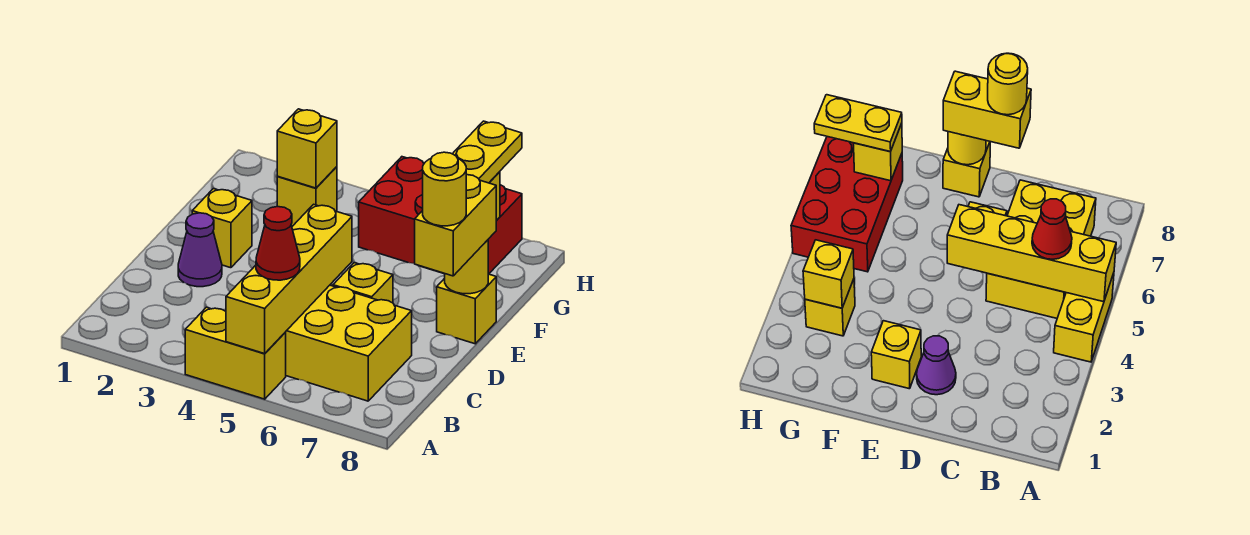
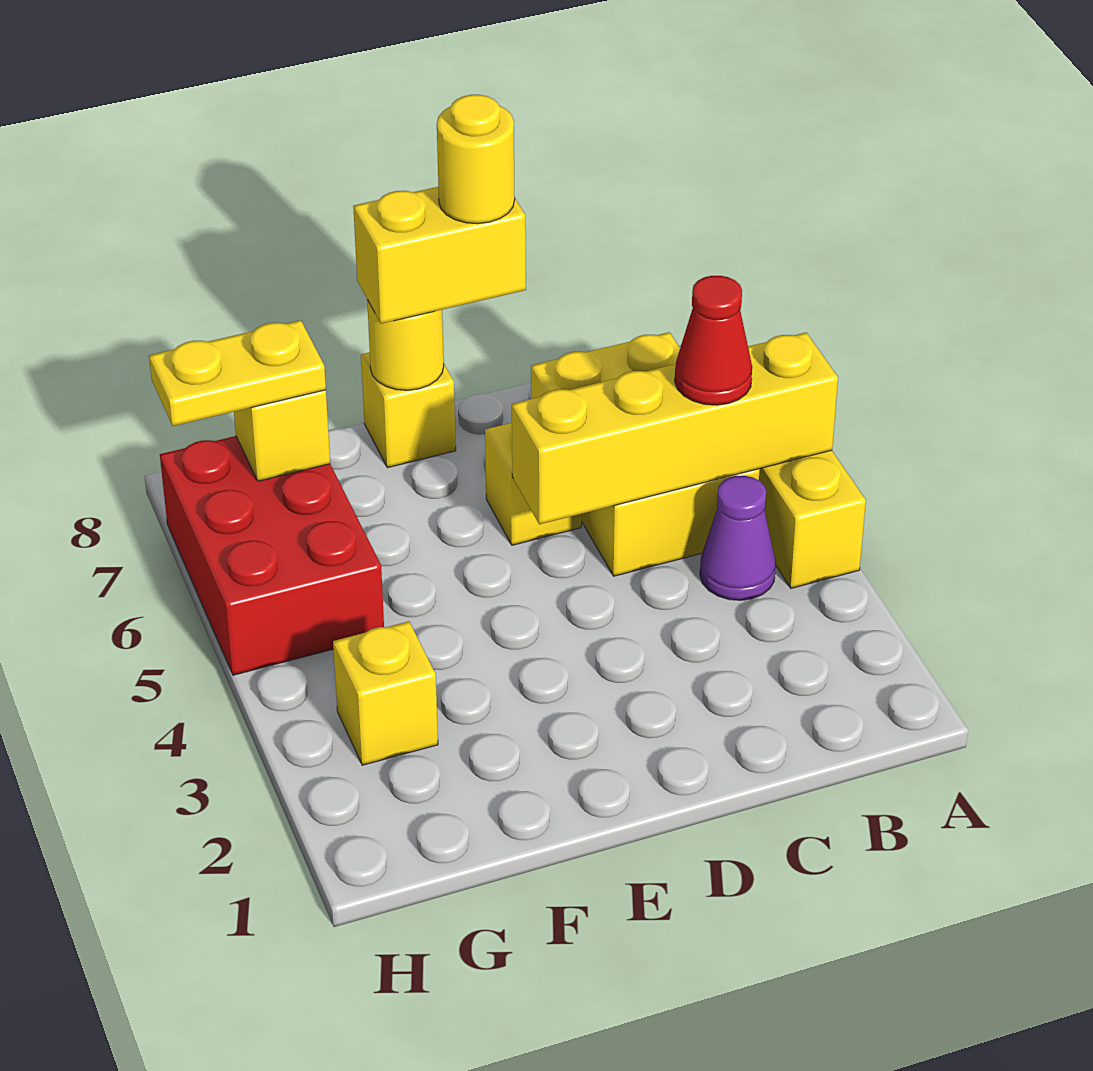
purple 1x1 cone [178,213,222,287] -> purple 1x1 cone moved to [700,476,776,600]
yellow 1x1 brick [192,189,252,268] -> none
yellow 1x1 brick [277,109,337,188] -> none

